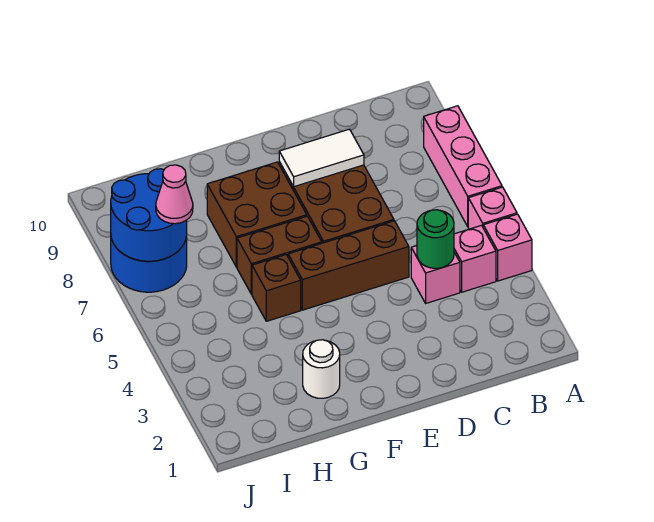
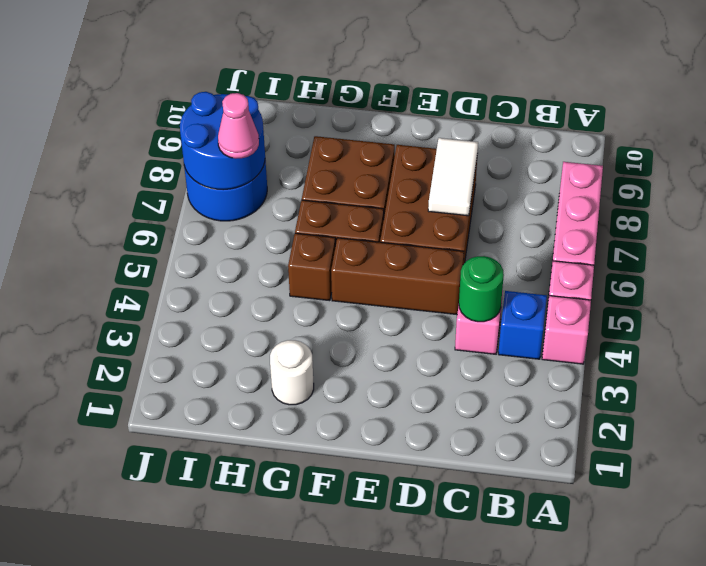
pink 1x1 brick [454,225,496,292] -> blue 1x1 brick [498,291,547,359]
white 1x2 tile [279,129,364,187] -> white 1x2 tile turned to [428,138,478,216]

